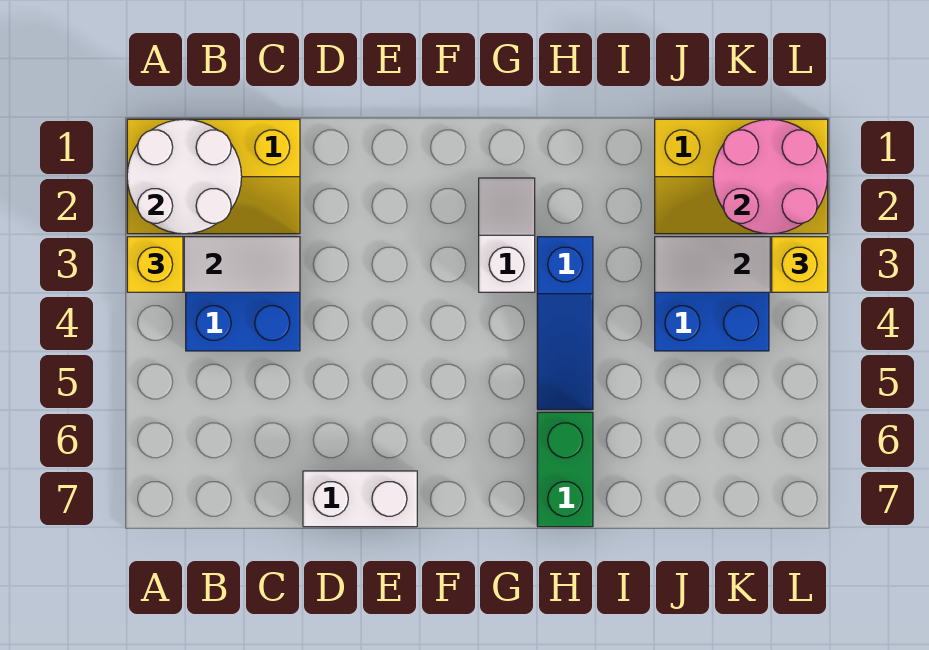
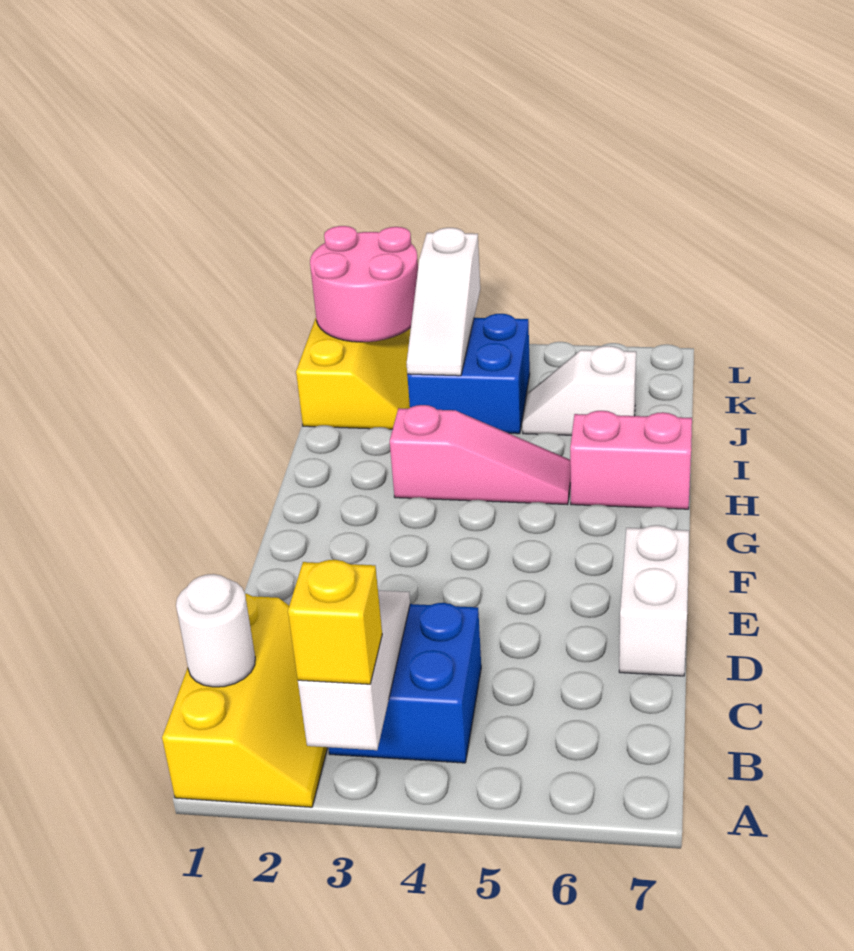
white 2x2 round brick [127,119,242,234] -> white 1x1 round brick [176,574,255,687]
white 1x2 slope [479,178,535,292] -> white 1x2 slope moved to [522,346,636,435]
blue 1x3 slope [537,237,593,410] -> pink 1x3 slope [390,405,571,505]
green 1x2 brick [537,412,593,527] -> pink 1x2 brick [570,411,692,509]
yellow 1x1 brick [772,237,828,292] -> none

